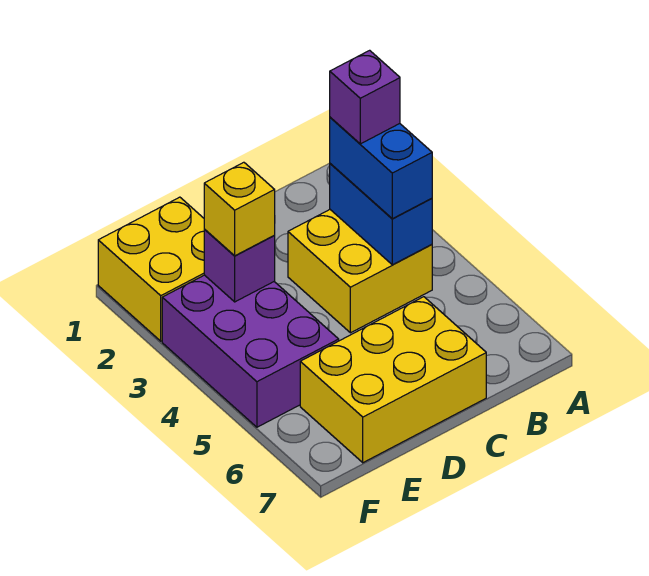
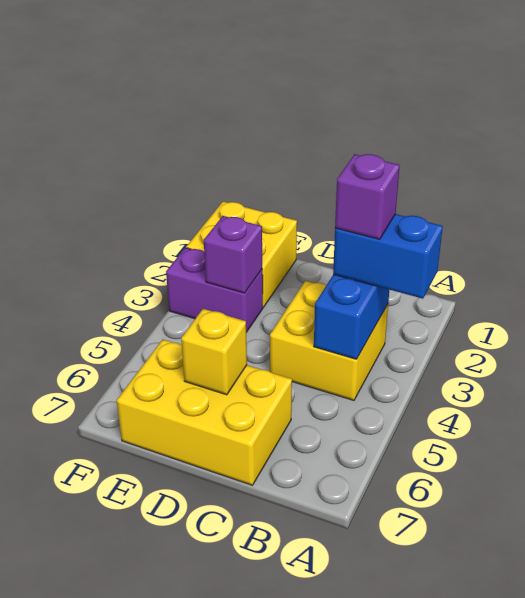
blue 1x2 brick [330,117,432,219] -> blue 1x2 brick turned to [333,214,443,299]
purple 2x3 brick [162,275,339,427] -> purple 1x2 brick [166,248,263,332]
yellow 1x1 brick [204,162,275,256] -> yellow 1x1 brick moved to [181,309,247,395]

